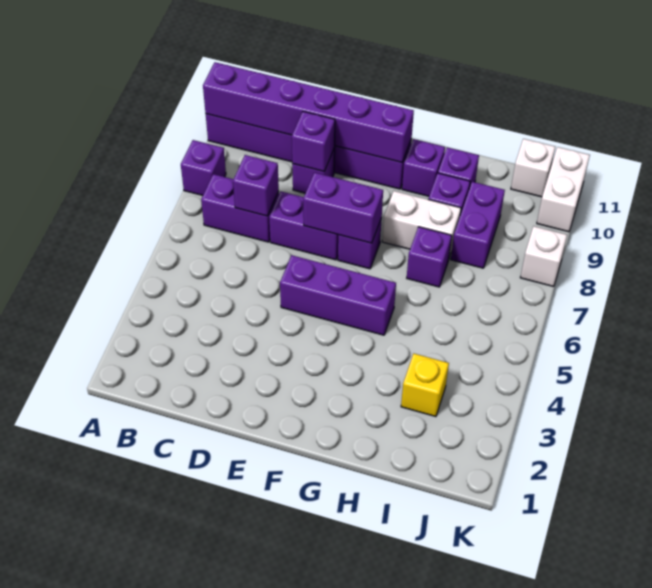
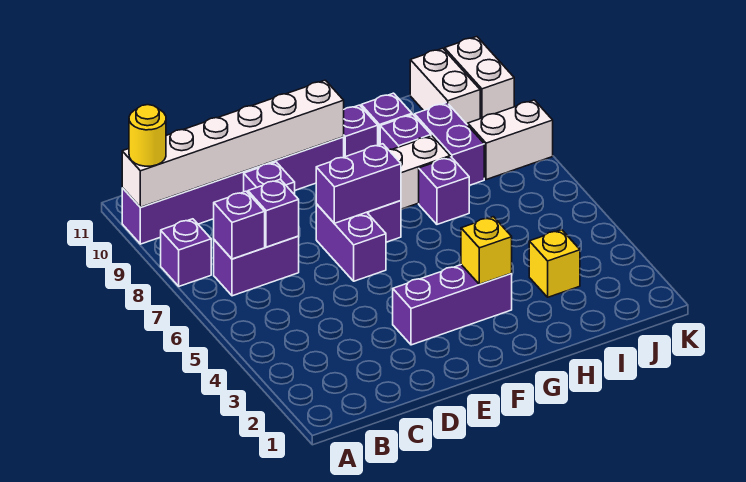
purple 1x6 brick [203,62,414,162] -> white 1x6 brick [122,80,344,207]
none -> yellow 1x1 round brick [129,105,166,166]
purple 1x2 brick [269,191,338,260] -> purple 1x2 brick turned to [316,204,386,281]
purple 1x1 brick [292,111,335,171] -> purple 1x1 brick moved to [214,191,265,259]
purple 1x3 brick [280,255,396,335] -> purple 1x3 brick moved to [393,265,512,345]
none -> yellow 1x1 brick [461,217,512,284]
white 1x1 brick [511,139,555,197] -> white 1x2 brick [410,48,480,125]
white 1x1 brick [520,226,567,287] -> white 1x2 brick [468,100,553,180]

